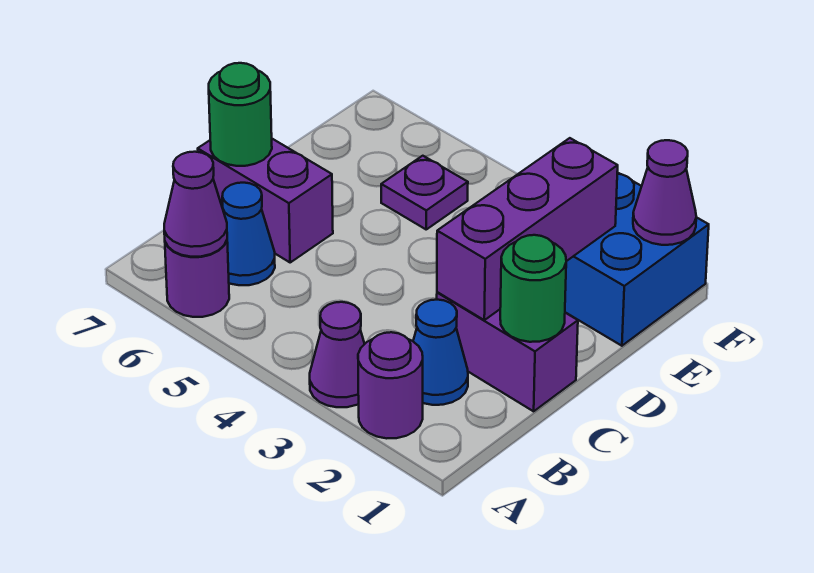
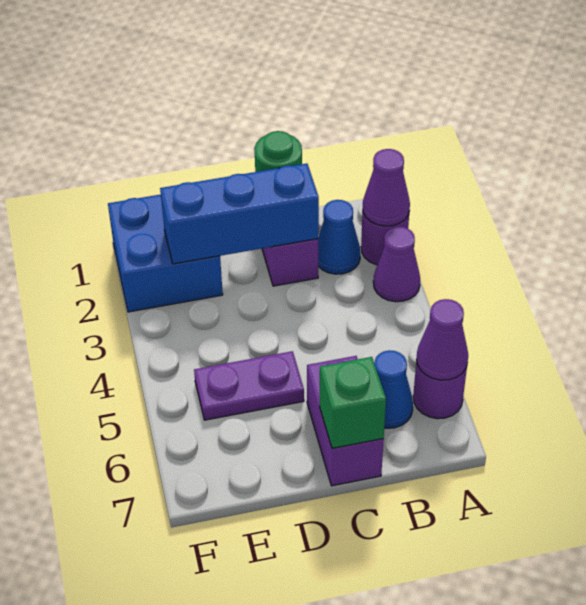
purple 1x3 brick [437,138,618,320] -> blue 1x3 brick [160,163,319,264]
green 1x1 round brick [209,63,272,166] -> green 1x1 brick [320,357,386,448]
purple 1x1 plate [381,156,468,229] -> purple 1x2 plate [194,351,304,420]
purple 1x1 cone [633,140,696,245] -> purple 1x1 cone moved to [363,149,410,226]

